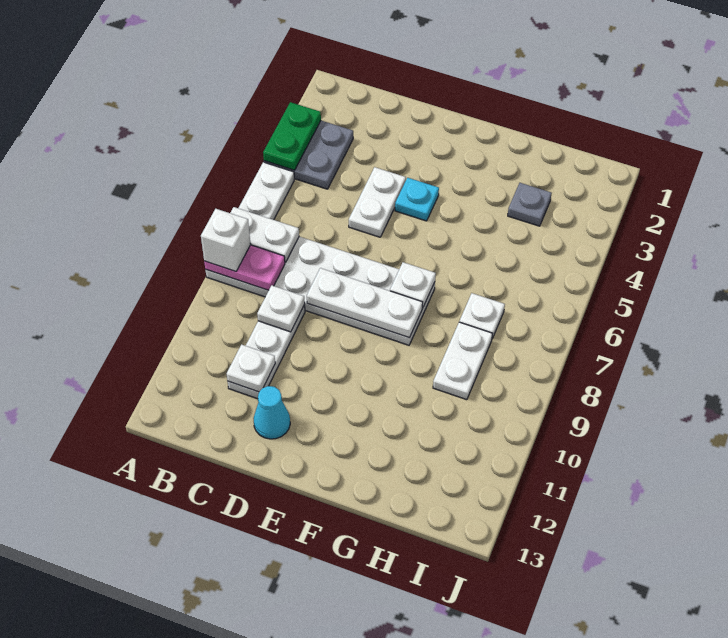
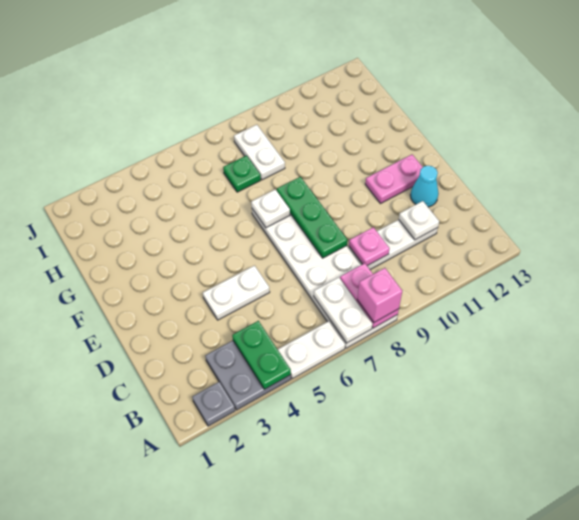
green 1x2 plate [263,102,321,170] -> green 1x2 plate turned to [232,321,291,389]
white 1x1 brick [201,209,251,271] -> pink 1x1 brick [357,268,402,322]
white 1x1 plate [257,285,305,332] -> pink 1x1 plate [349,227,390,266]
white 1x3 plate [307,268,423,338] -> green 1x3 plate [277,177,347,258]
cyan 1x1 plate [395,178,439,221] -> none
none -> pink 1x2 plate [365,155,423,204]
grey 1x1 plate [508,183,552,226] -> grey 1x1 plate moved to [192,382,235,426]
white 1x1 plate [459,293,505,338] -> green 1x1 plate [223,156,261,192]
white 1x2 plate [433,322,492,400] -> white 1x2 plate turned to [234,125,285,180]

